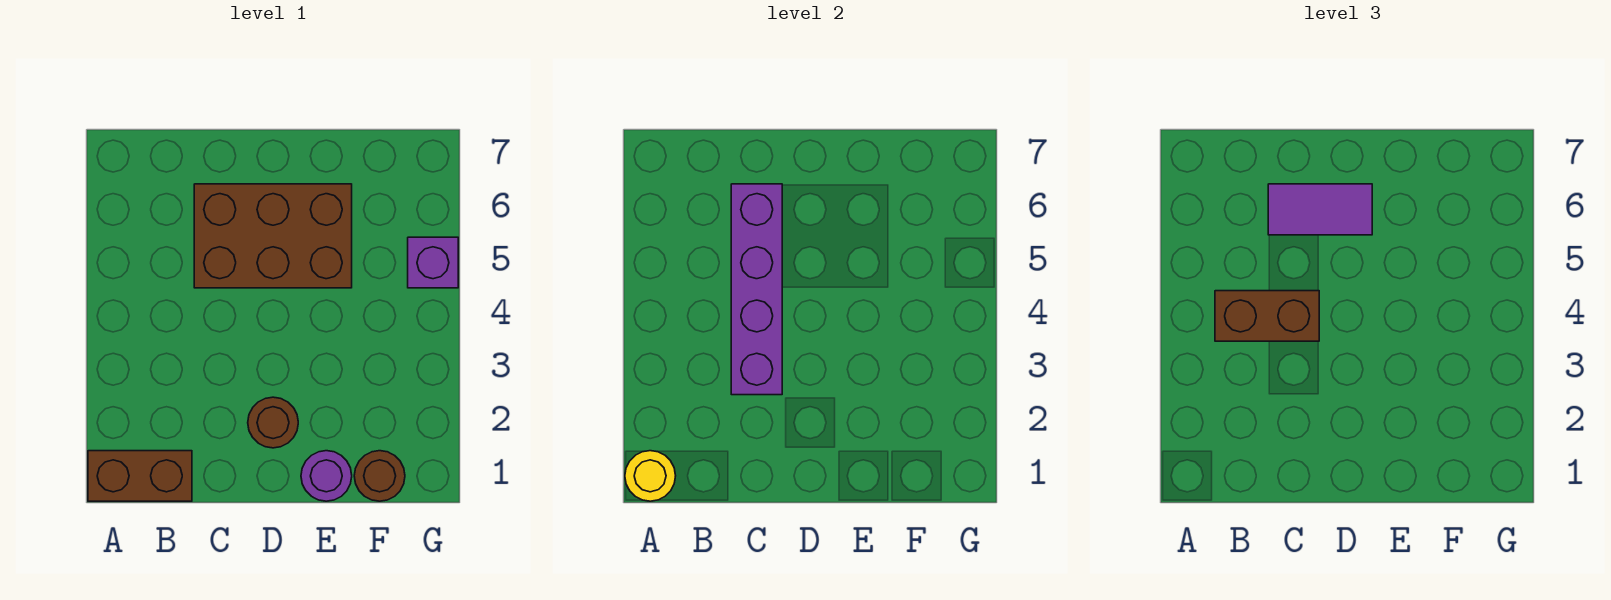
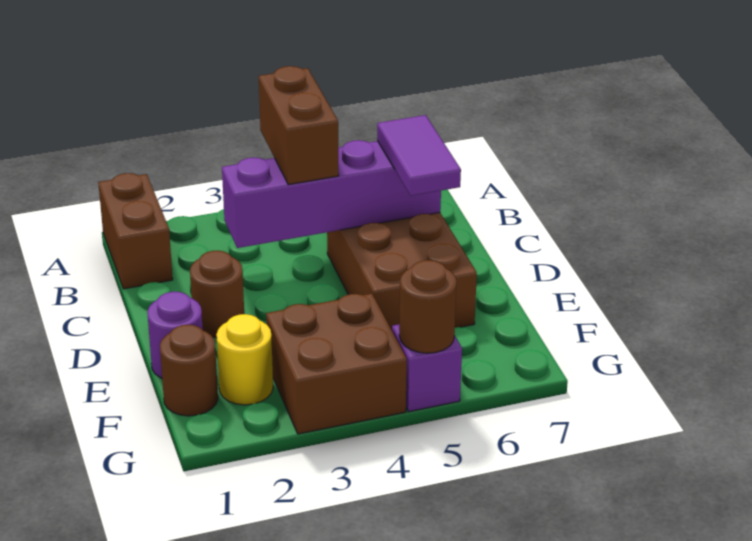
yellow 1x1 round brick [625,451,676,501] -> yellow 1x1 round brick moved to [216,314,273,405]
none -> brown 2x2 brick [266,294,407,434]
none -> brown 1x1 round brick [399,260,456,353]

